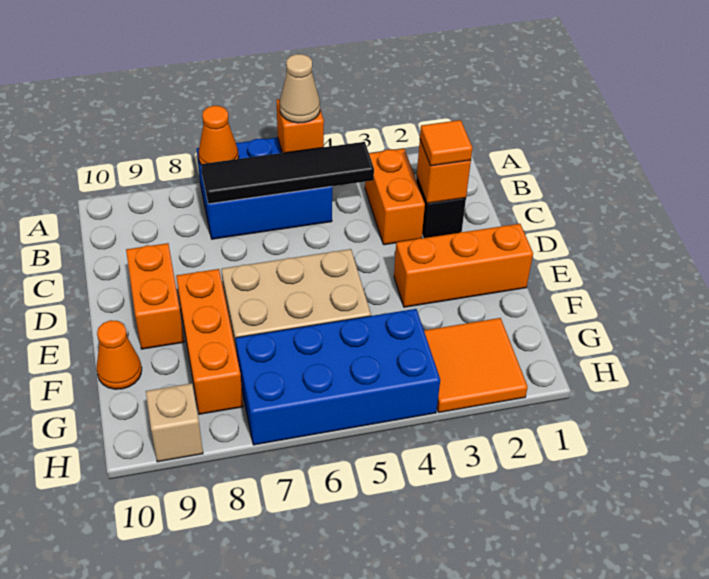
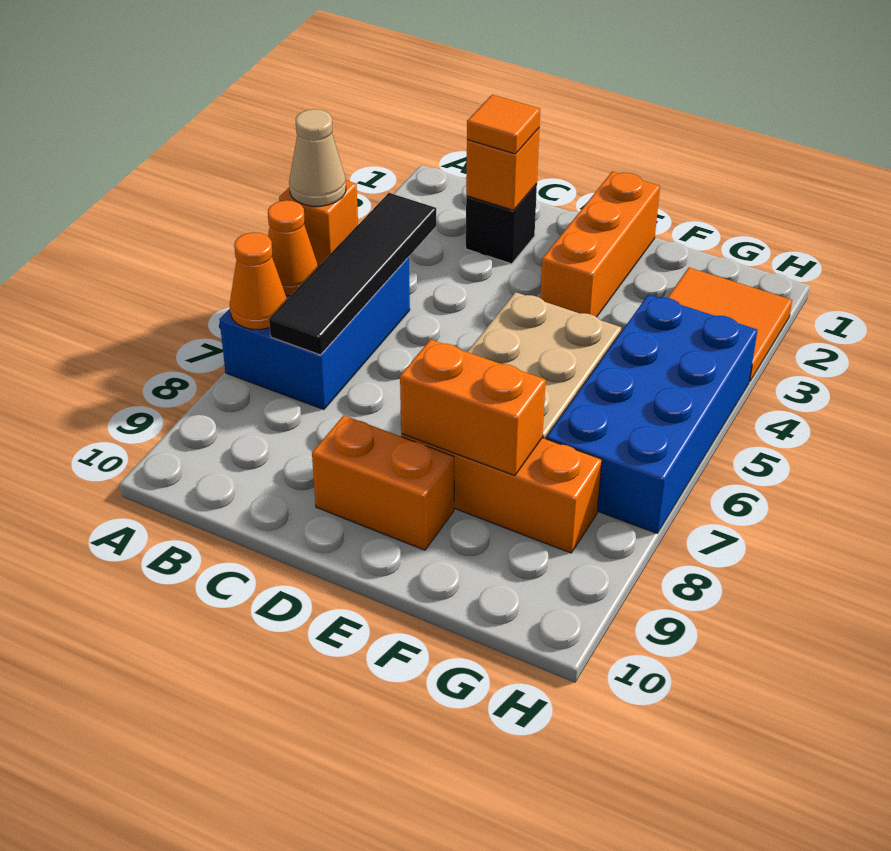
orange 1x2 brick [365,149,425,245] -> orange 1x2 brick moved to [400,340,546,476]
orange 1x1 cone [96,320,142,389] -> orange 1x1 cone moved to [268,200,318,296]
tan 1x1 brick [146,383,203,462] -> none

